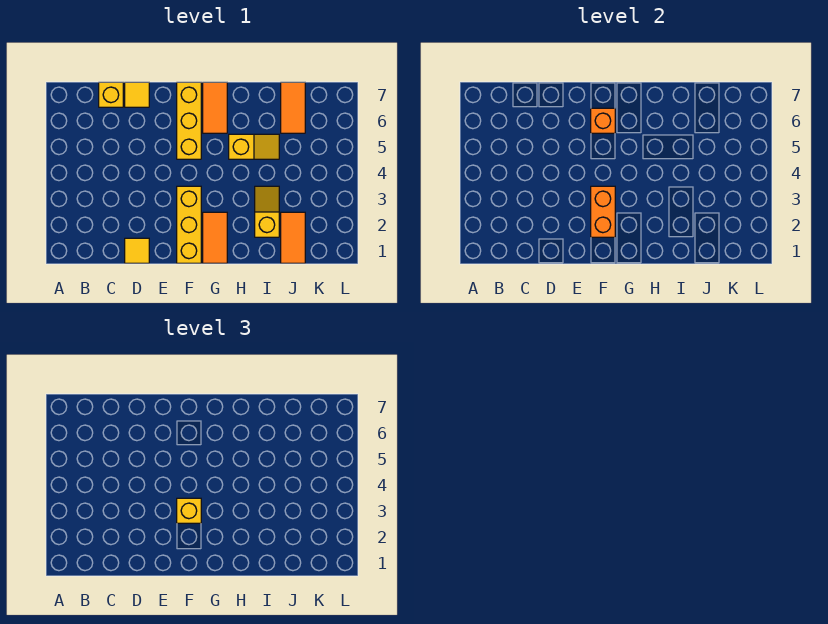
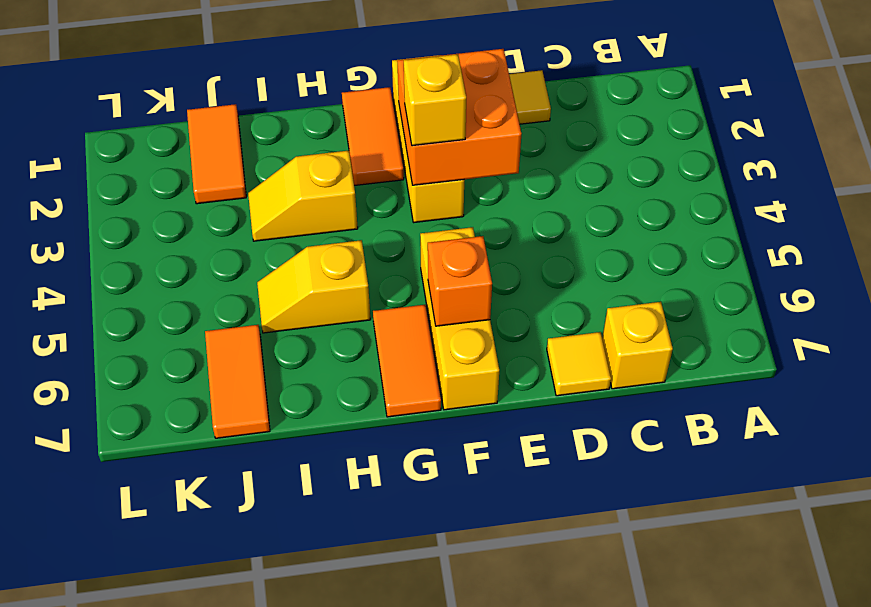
orange 1x2 brick [591,186,615,237] -> orange 2x2 brick [397,49,521,185]
yellow 1x2 slope [255,186,279,237] -> yellow 1x2 slope turned to [248,151,358,241]

